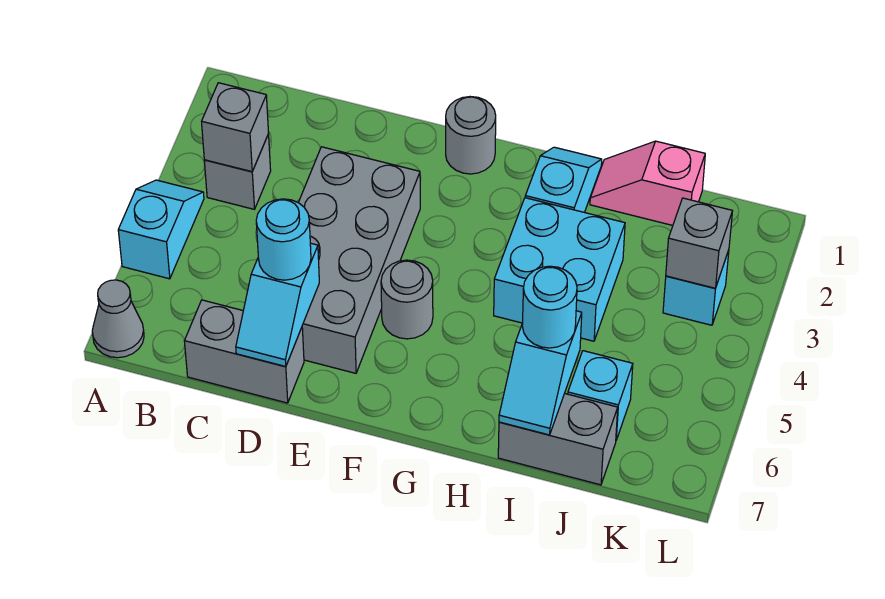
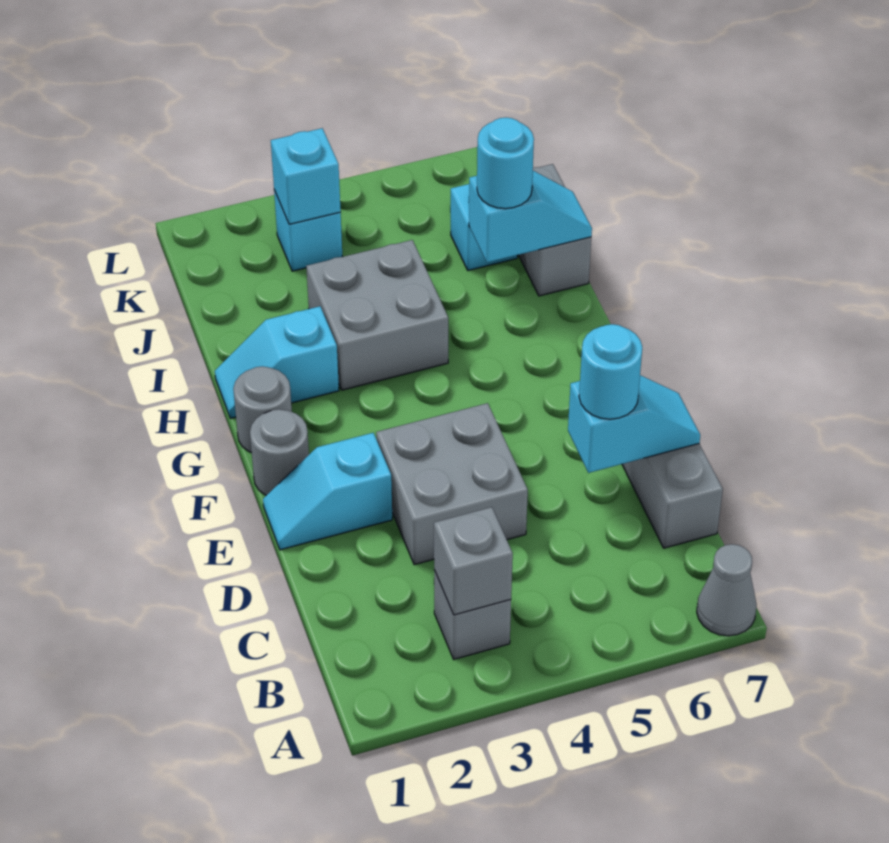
cyan 1x2 slope [118,180,204,279] -> cyan 1x2 slope moved to [263,433,392,550]
grey 2x4 brick [298,147,420,373] -> grey 2x2 brick [376,403,528,565]
grey 1x1 round brick [381,260,433,339] -> grey 1x1 round brick moved to [233,366,292,453]
cyan 2x2 brick [494,198,625,341] -> grey 2x2 brick [306,240,448,390]
pink 1x2 slope [590,141,705,225] -> none
grey 1x1 brick [666,198,732,288] -> cyan 1x1 brick [271,128,341,224]

